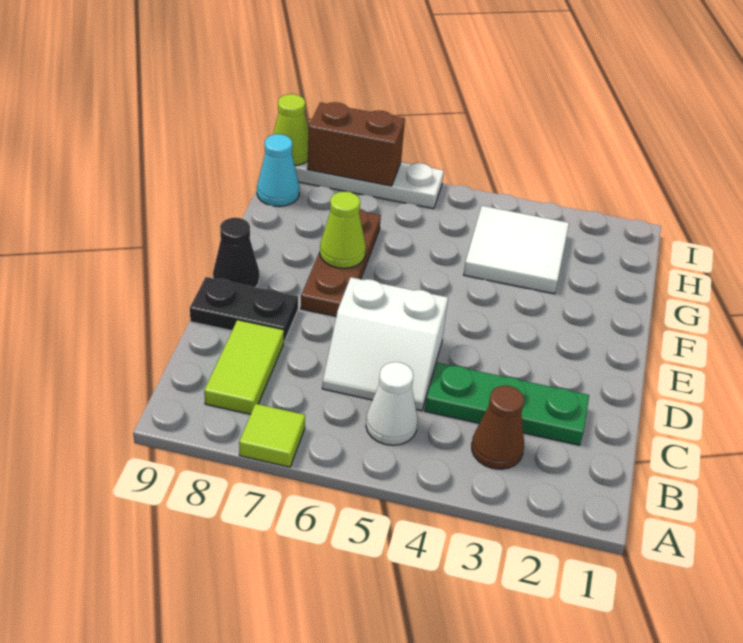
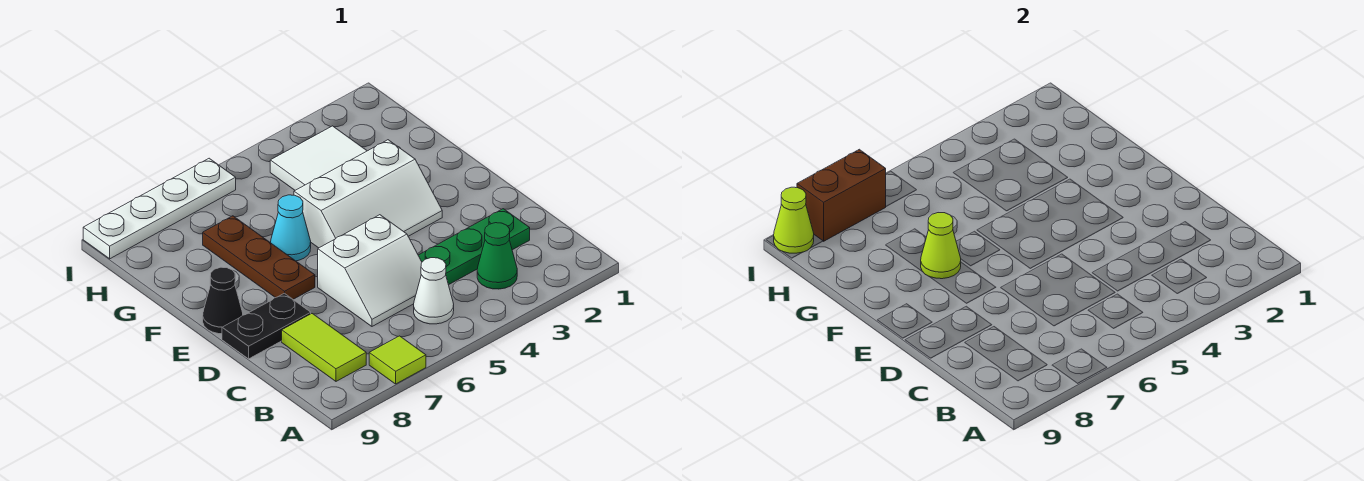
brown 1x1 cone [472,385,524,469] -> green 1x1 cone [477,223,517,289]
none -> white 2x3 slope [294,140,442,248]
cyan 1x1 cone [257,134,300,207] -> cyan 1x1 cone moved to [271,195,311,261]

